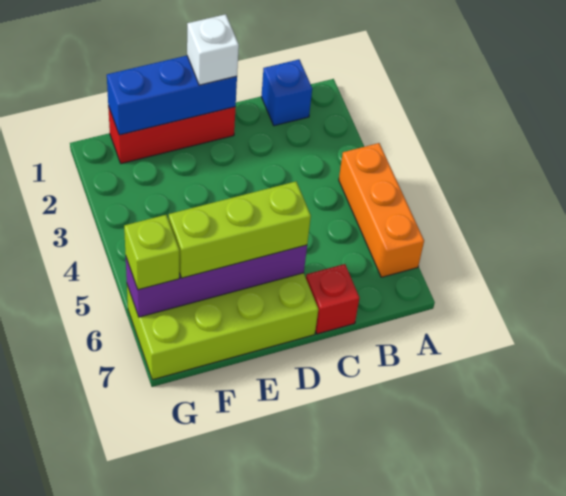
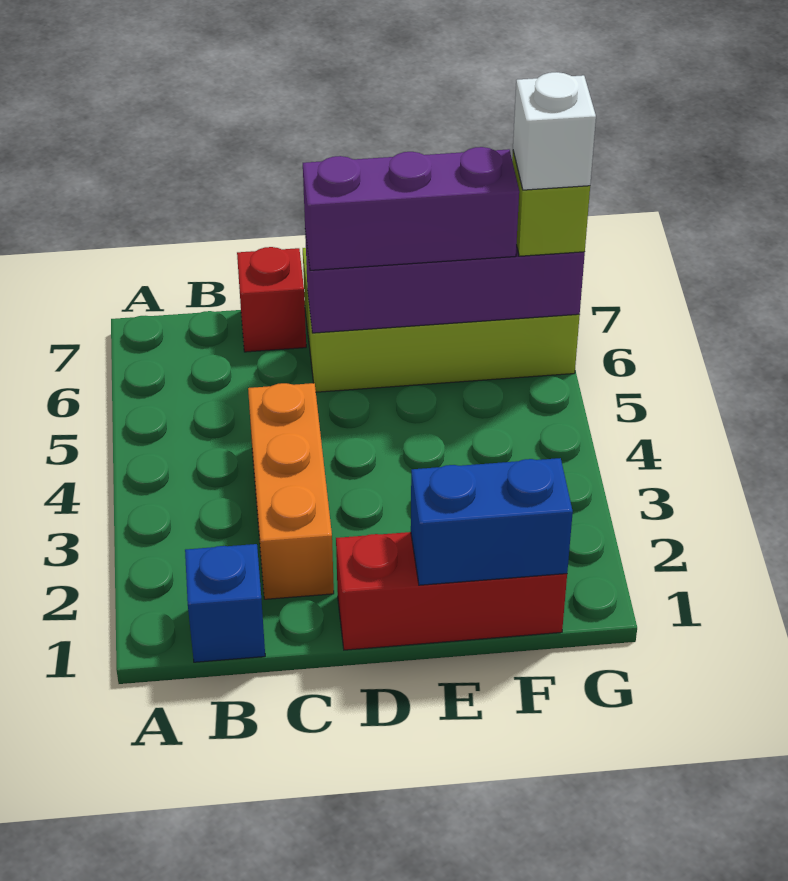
orange 1x3 brick [339,143,424,277] -> orange 1x3 brick moved to [248,383,334,599]
blue 1x3 brick [107,56,237,135] -> blue 1x2 brick [411,458,573,585]
white 1x1 brick [187,14,239,85] -> white 1x1 brick moved to [513,72,596,190]
lime 1x3 brick [169,182,311,278] -> purple 1x3 brick [303,147,519,270]

